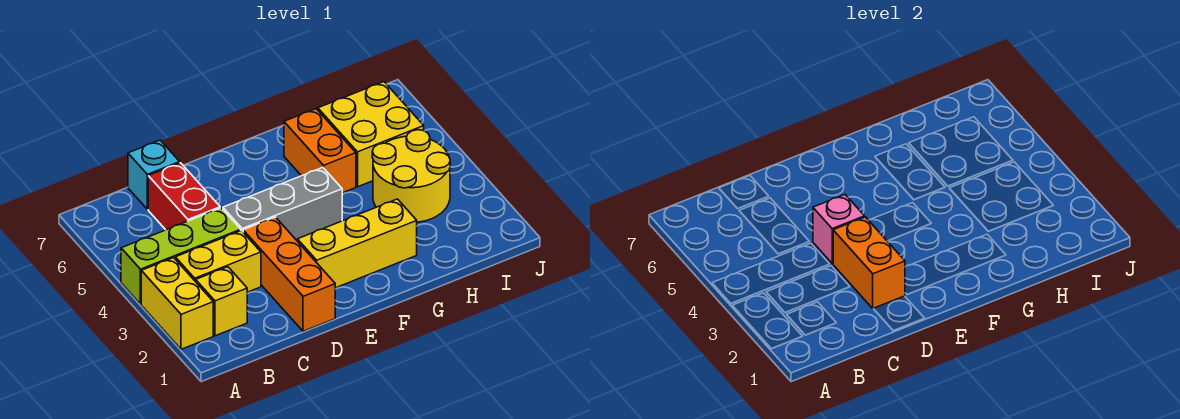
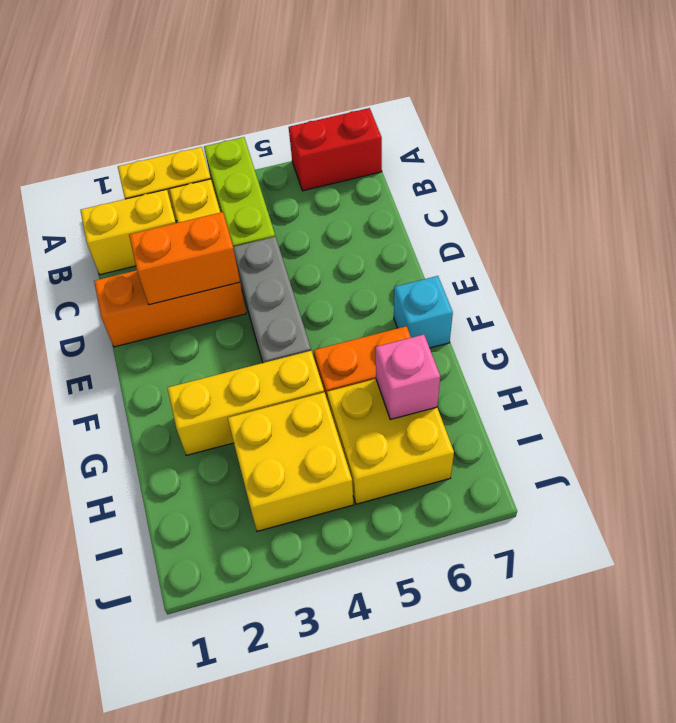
yellow 1x1 brick [196,267,247,336] -> yellow 1x2 brick [80,189,176,275]
red 1x2 brick [148,163,220,230] -> red 1x2 brick moved to [289,108,382,191]
cyan 1x1 brick [128,140,180,209] -> cyan 1x1 brick moved to [394,276,453,348]
pink 1x1 brick [813,195,864,263] -> pink 1x1 brick moved to [376,335,440,419]
yellow 1x3 brick [297,199,417,288] -> yellow 1x3 brick turned to [167,351,324,455]
yellow 2x2 round brick [372,130,450,222] -> yellow 2x2 brick [228,393,354,531]

